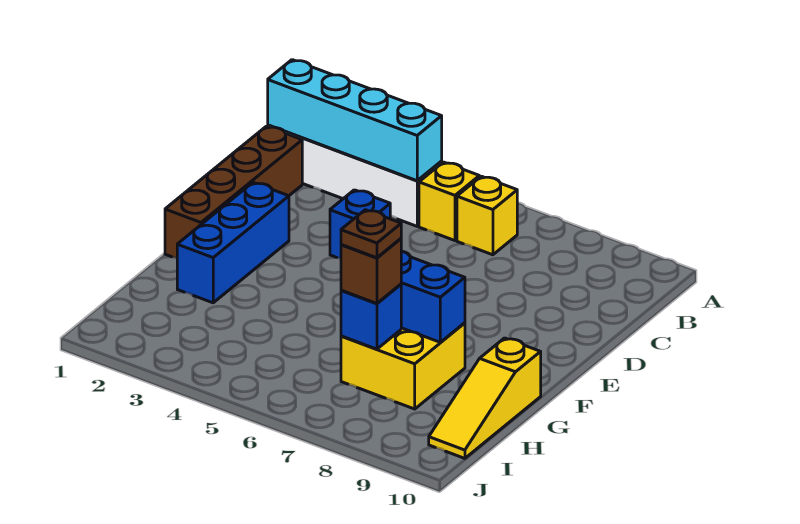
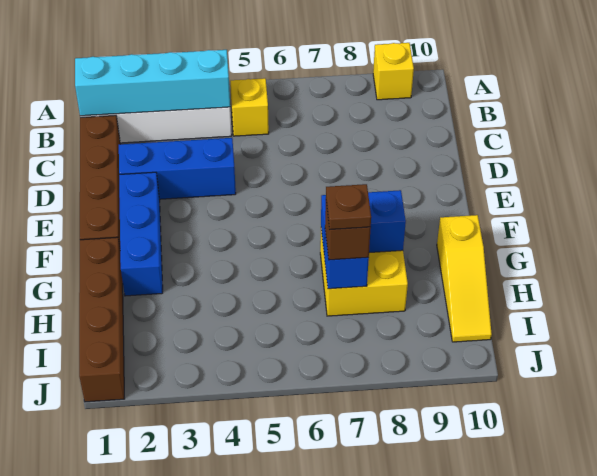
yellow 1x1 brick [457,176,517,255] -> yellow 1x1 brick moved to [373,43,414,100]
blue 1x1 brick [330,190,390,258] -> blue 1x3 brick [119,138,236,199]
none -> brown 1x4 brick [79,237,125,402]

